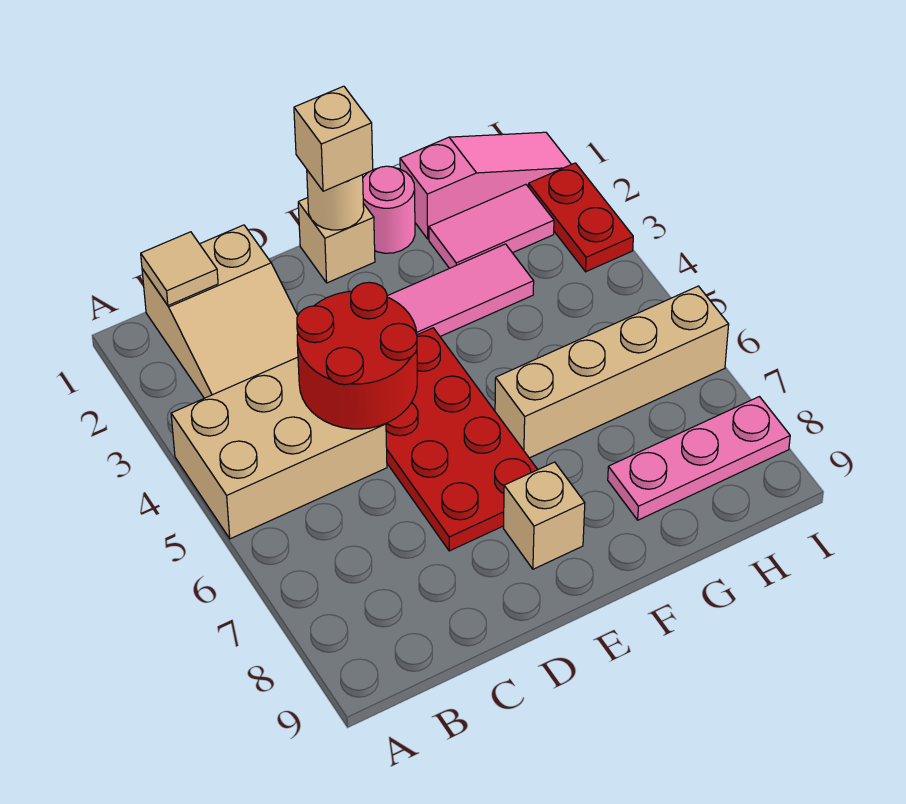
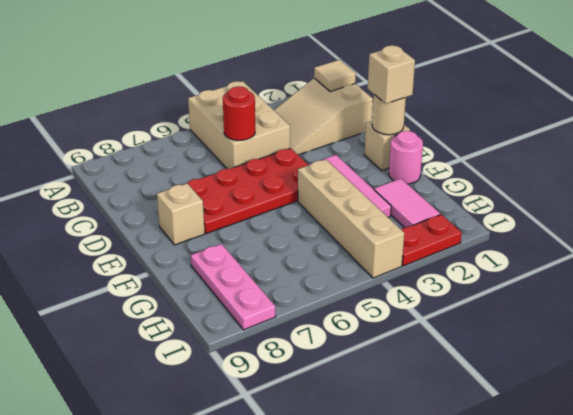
red 2x2 round brick [297,282,417,429] -> red 1x1 round brick [223,86,255,140]
tan 1x4 brick [495,286,729,458] -> tan 1x4 brick moved to [298,160,404,278]
pink 1x3 slope [400,132,571,239] -> none

